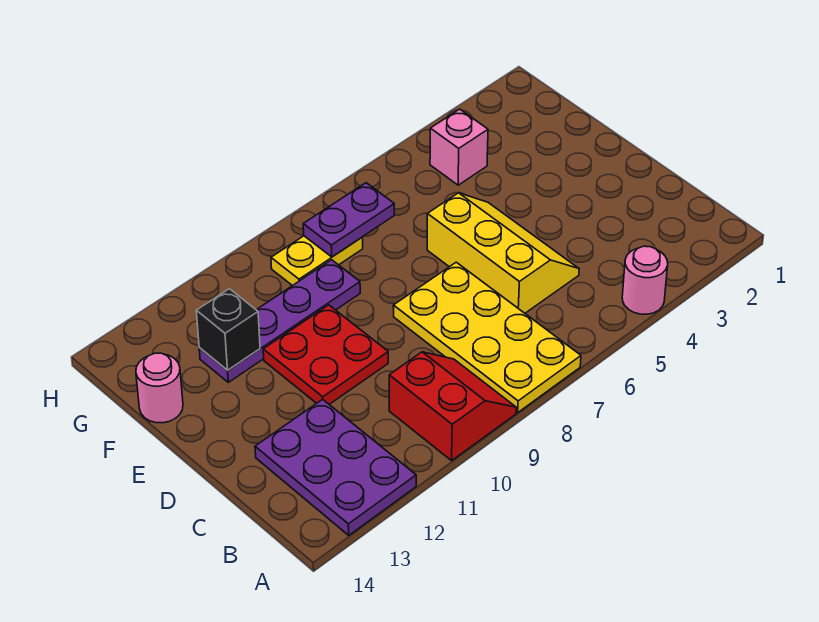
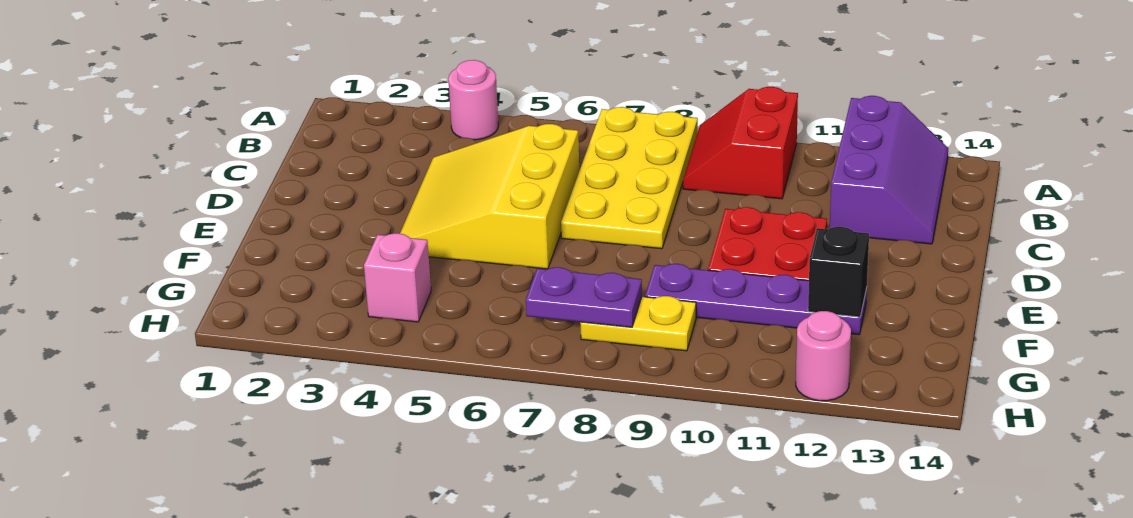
purple 2x3 plate [255,399,416,535] -> purple 2x3 slope [830,96,948,244]
yellow 2x3 slope [427,193,579,313] -> yellow 3x3 slope [400,124,579,269]
pink 1x1 round brick [136,353,183,423] -> pink 1x1 round brick moved to [796,311,851,401]

